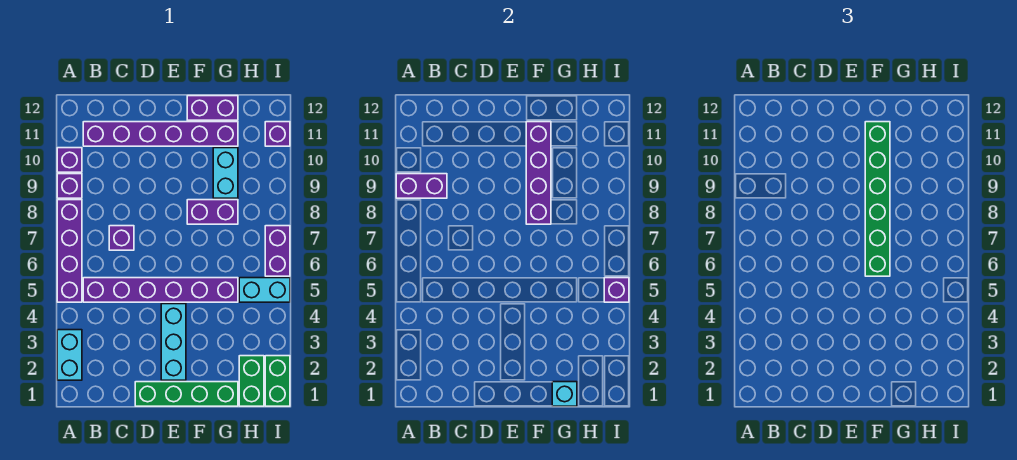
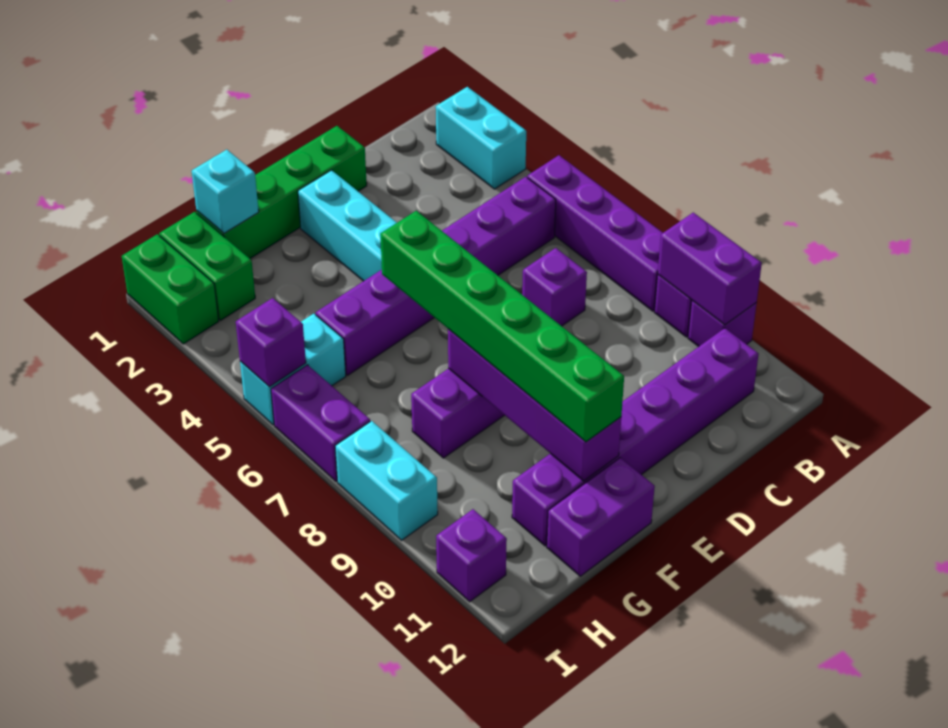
purple 1x2 brick [396,174,447,198] -> purple 1x2 brick turned to [658,213,762,325]
cyan 1x2 brick [213,148,238,198] -> cyan 1x2 brick moved to [335,421,438,540]

